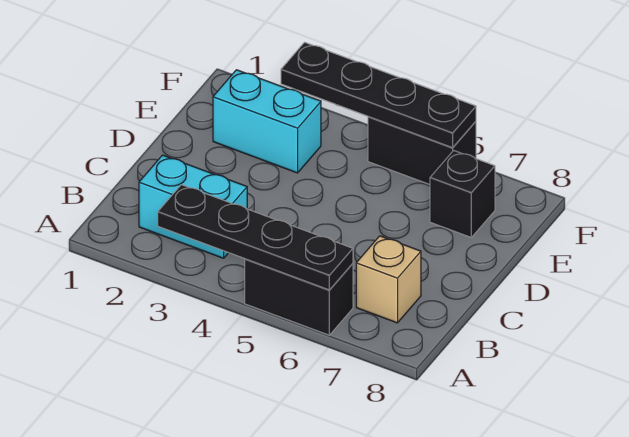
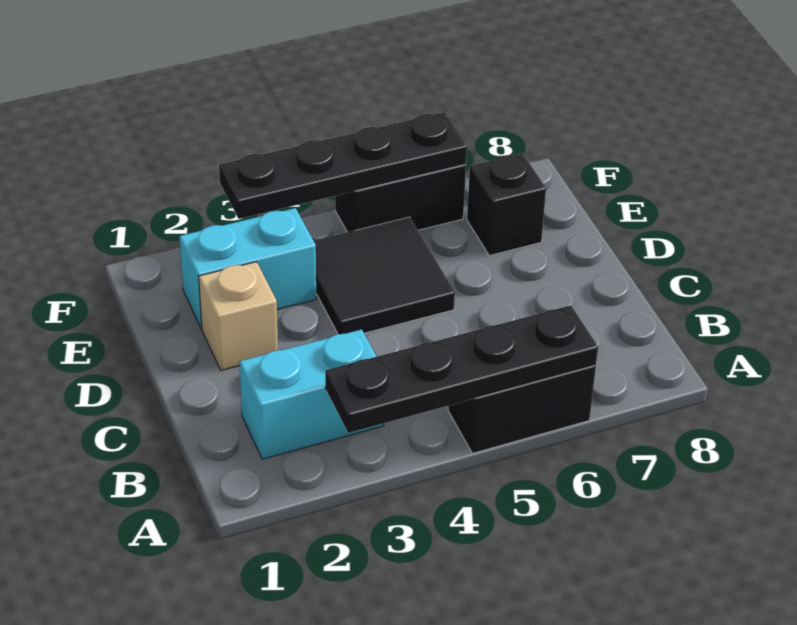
tan 1x1 brick [356,236,421,323] -> tan 1x1 brick moved to [199,262,278,370]
none -> black 2x2 tile [314,217,455,334]

